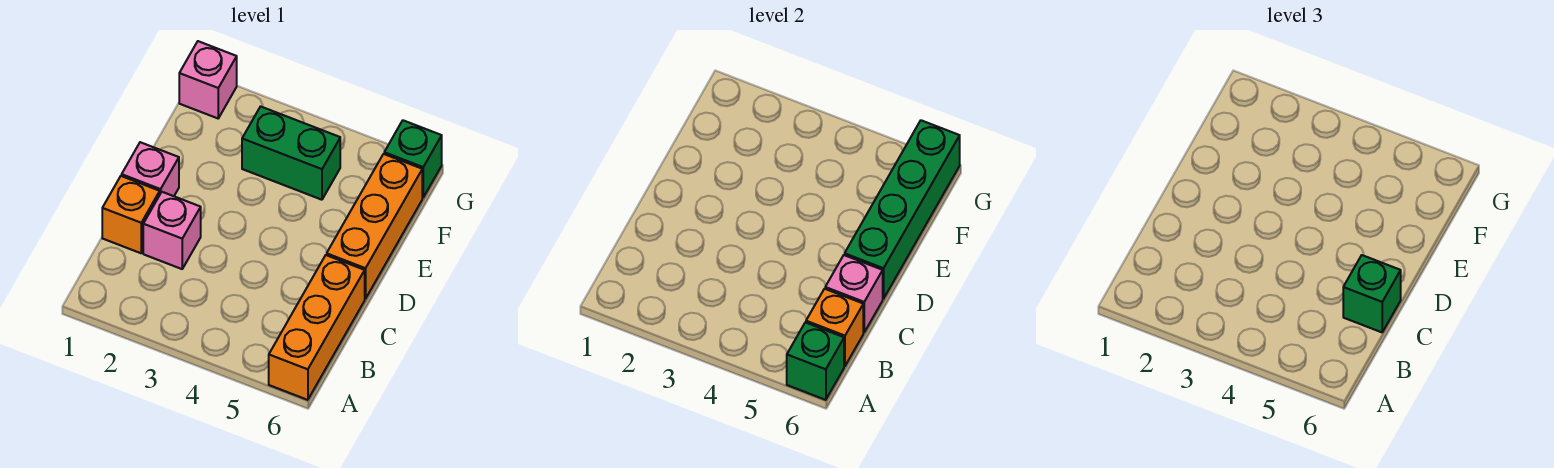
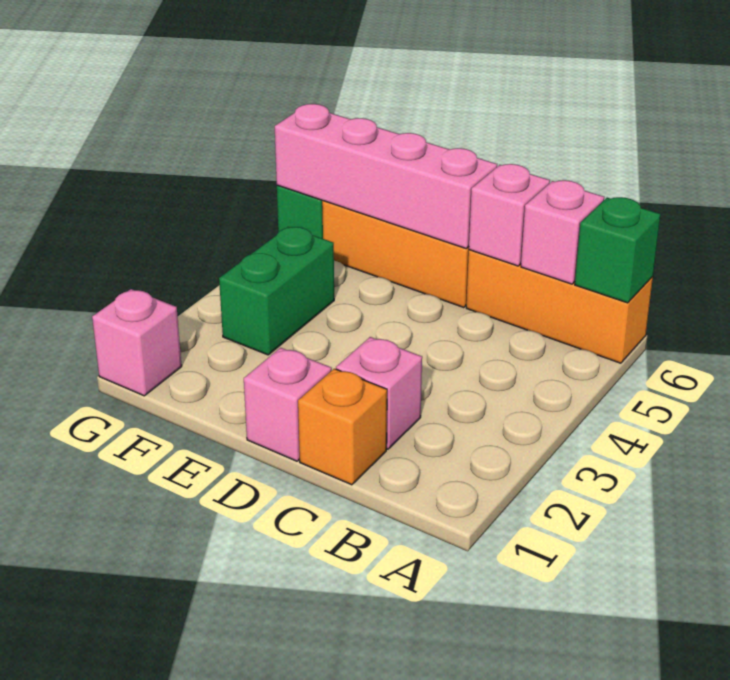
orange 1x1 brick [806,289,863,366] -> pink 1x1 brick [521,180,604,284]
green 1x1 brick [1343,255,1401,332] -> none
green 1x4 brick [845,120,960,299] -> pink 1x4 brick [275,104,497,248]

